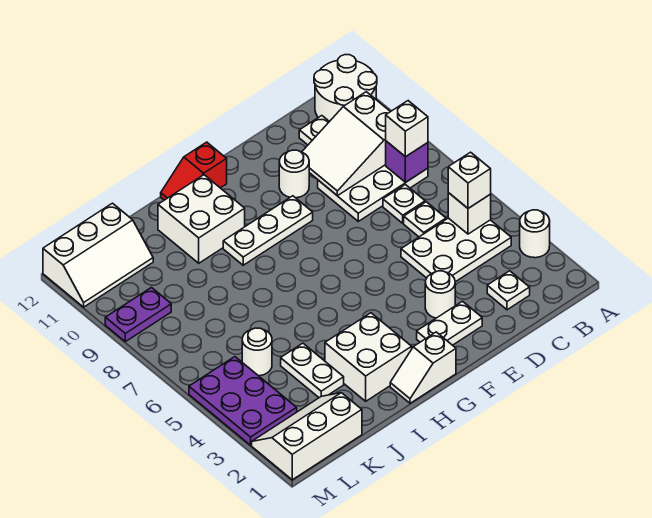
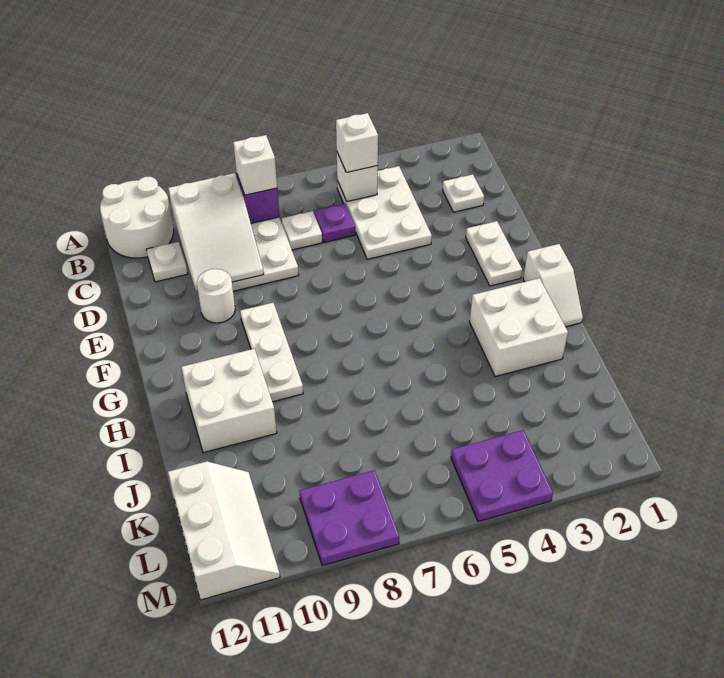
white 1x1 round brick [520,210,550,258] -> none
white 1x1 plate [404,202,446,237] -> purple 1x1 plate [315,204,355,242]
white 1x1 round brick [425,271,455,318] -> none
red 1x2 slope [161,142,227,200] -> none
white 1x2 plate [281,343,344,398] -> none
white 2x3 slope [252,393,362,480] -> none
white 1x1 round brick [242,328,272,376] -> none
purple 2x3 plate [189,357,297,445] -> purple 2x2 plate [451,430,553,522]
purple 1x2 plate [105,288,171,342] -> purple 2x2 plate [300,470,399,566]

